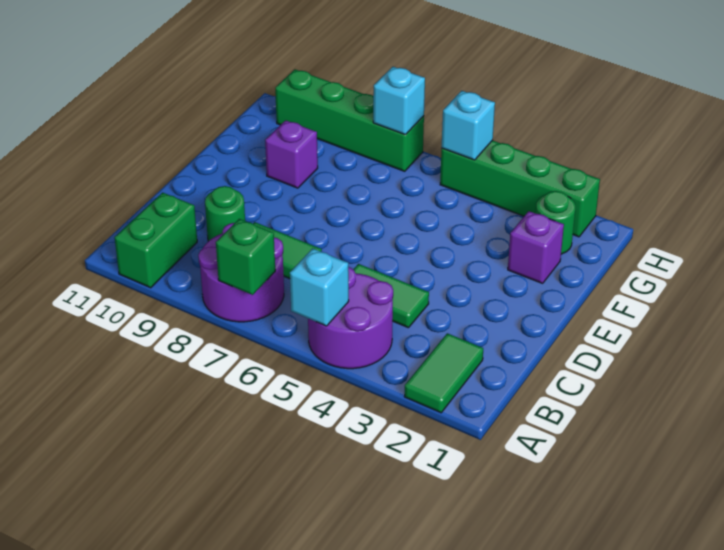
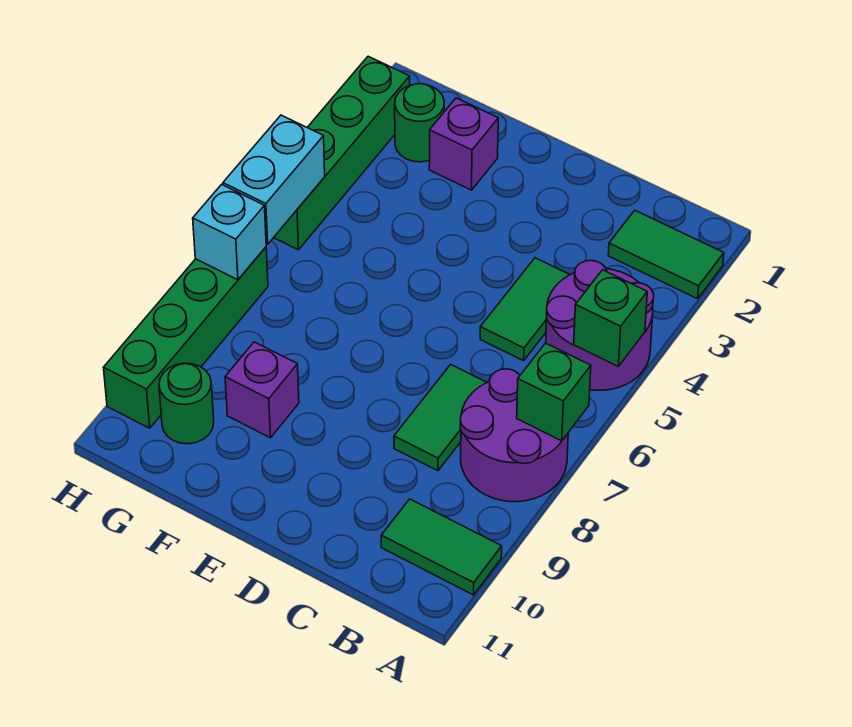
cyan 1x1 brick [290,248,349,326] -> green 1x1 brick [574,270,647,366]
green 1x2 brick [115,193,197,288] -> green 1x2 tile [381,499,502,595]
green 1x1 round brick [205,186,245,241] -> green 1x1 round brick moved to [159,363,214,444]
cyan 1x1 brick [442,91,495,160] -> cyan 1x2 brick [223,115,325,244]

